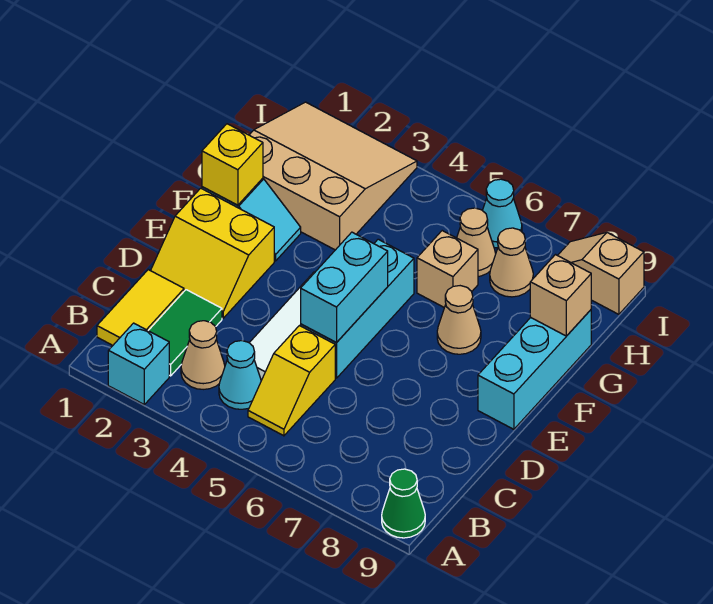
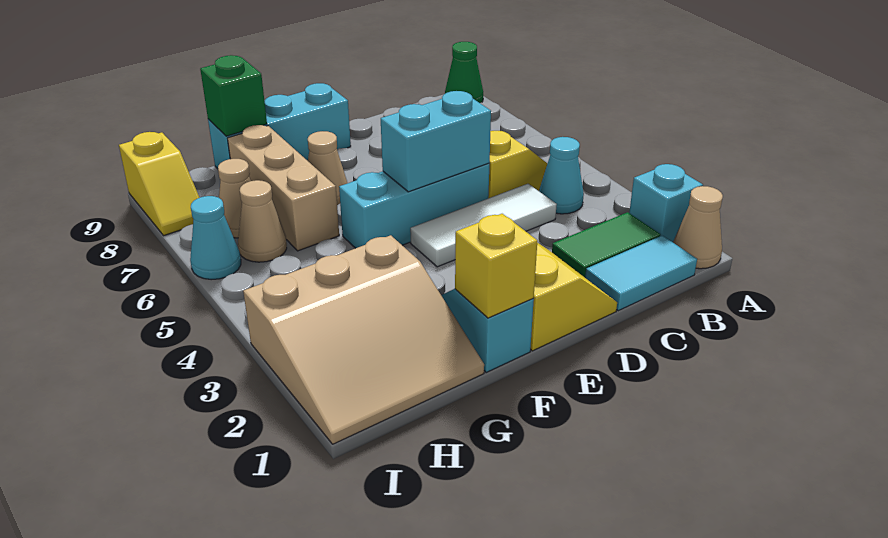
yellow 1x2 tile [97,270,184,345] -> cyan 1x2 tile [585,236,697,311]
tan 1x1 cone [181,321,225,389] -> tan 1x1 cone moved to [673,186,723,269]
tan 3x3 slope [250,102,417,250] -> tan 3x3 slope turned to [243,235,484,444]
tan 1x1 brick [417,231,478,308] -> tan 1x3 brick [227,125,339,251]
tan 1x1 brick [530,255,591,336] -> green 1x1 brick [200,55,267,136]
tan 1x2 slope [558,233,644,314] -> yellow 1x2 slope [119,132,200,235]

